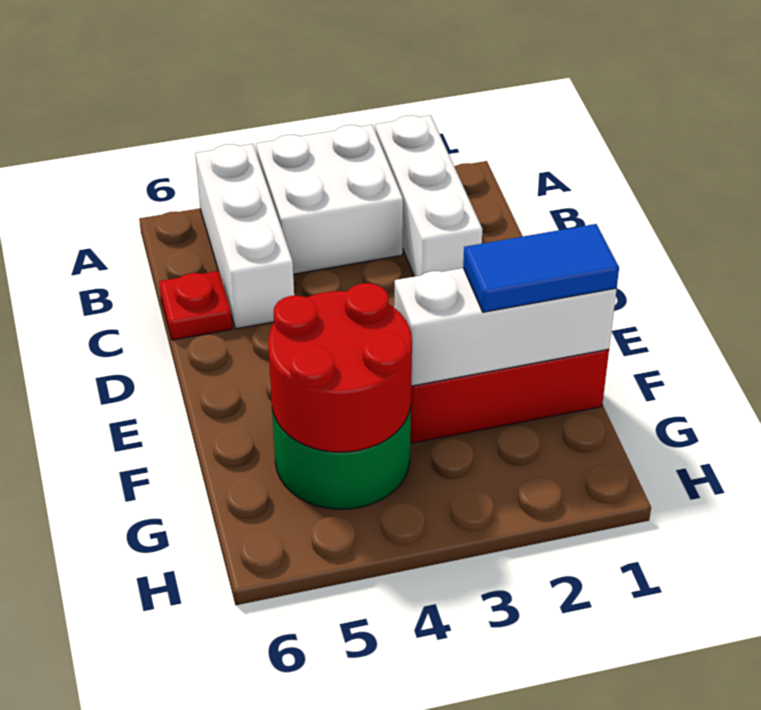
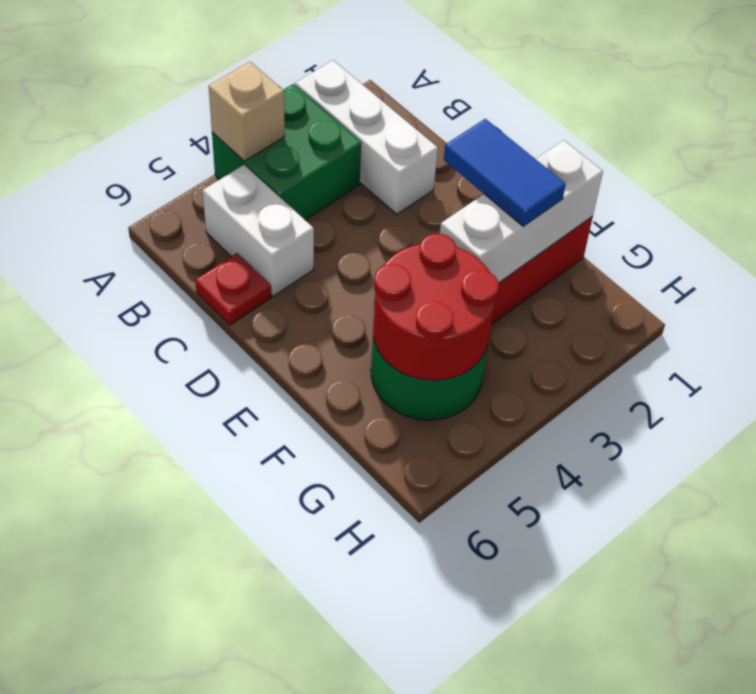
white 2x2 brick [256,125,403,274] -> green 2x2 brick [212,84,361,220]
none -> tan 1x1 brick [209,62,285,161]
white 1x3 brick [195,144,294,329] -> white 1x2 brick [203,165,314,296]
blue 1x2 tile [463,224,619,312] -> blue 1x2 tile turned to [444,119,566,226]

